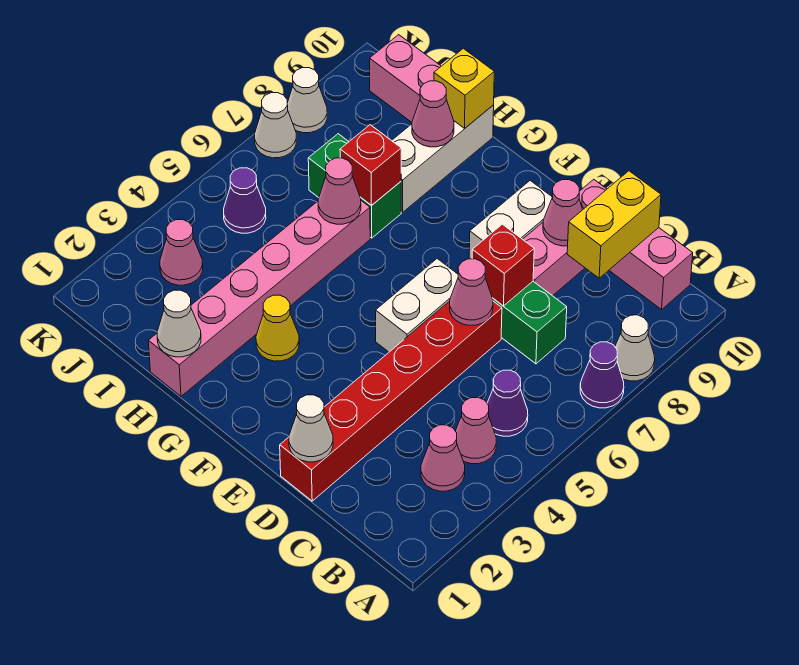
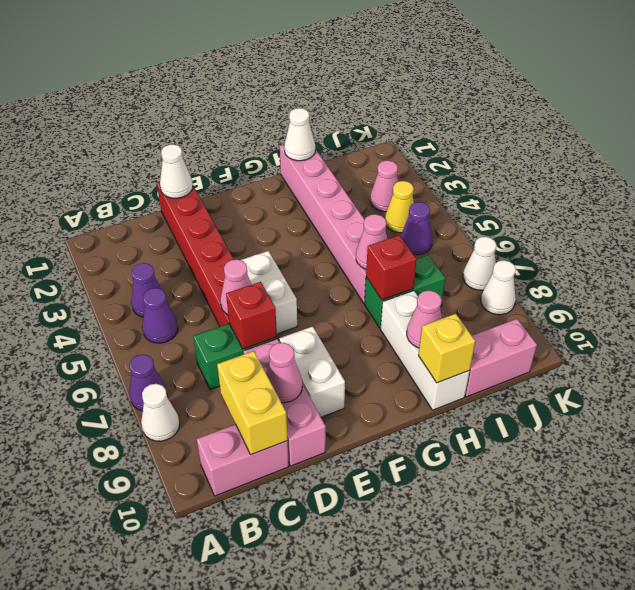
pink 1x1 cone [421,425,465,491] -> none
pink 1x1 cone [456,397,496,464] -> purple 1x1 cone [131,263,161,317]
yellow 1x1 cone [256,295,299,361] -> yellow 1x1 cone moved to [385,181,414,233]

